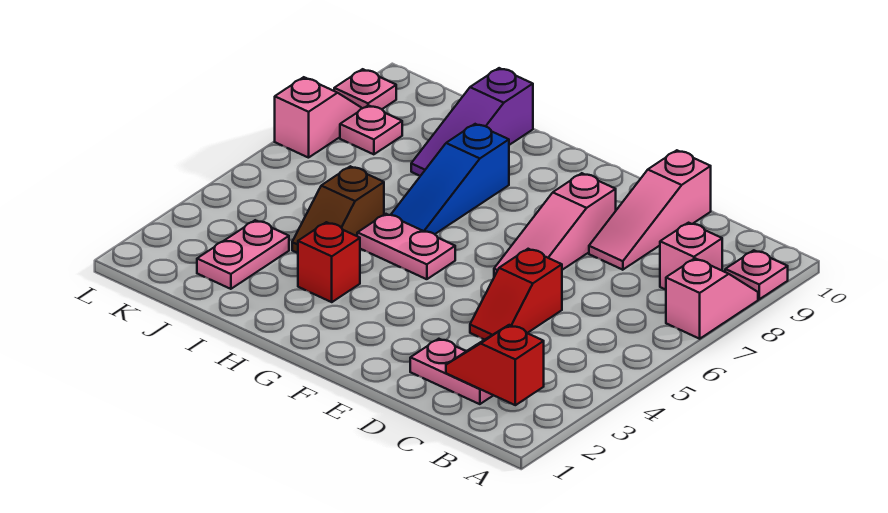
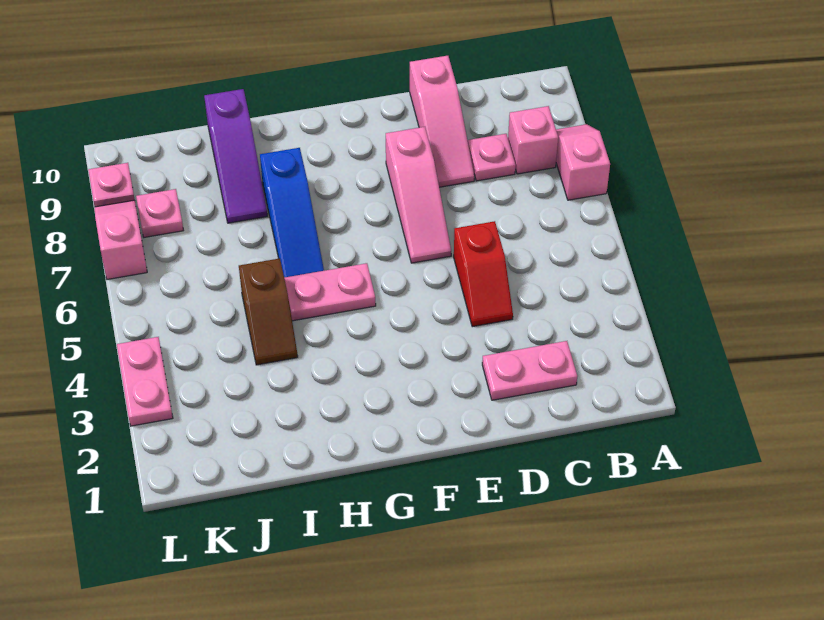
pink 1x1 plate [725,250,788,299] -> pink 1x1 plate moved to [468,134,516,181]
red 1x2 slope [446,325,544,405] -> none
red 1x1 brick [298,222,360,302] -> none
pink 1x2 plate [197,220,289,289] -> pink 1x2 plate moved to [117,337,173,426]

